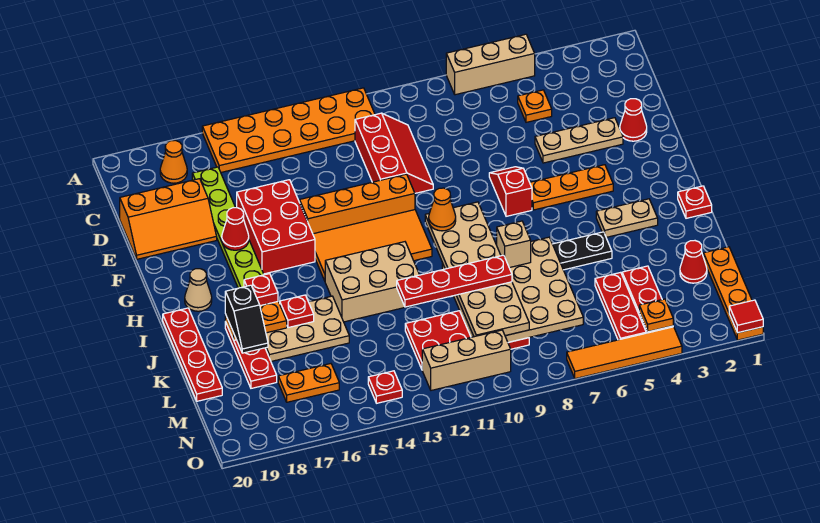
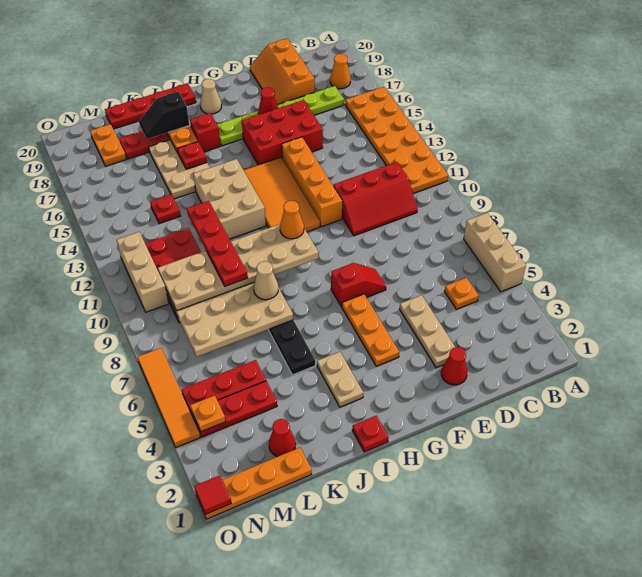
tan 1x1 brick [497,221,531,268] -> tan 1x1 cone [254,261,278,300]
orange 1x2 plate [278,364,339,402] -> orange 1x2 plate moved to [90,124,126,166]
red 1x1 plate [368,371,402,403] -> red 1x1 plate moved to [150,195,181,224]

